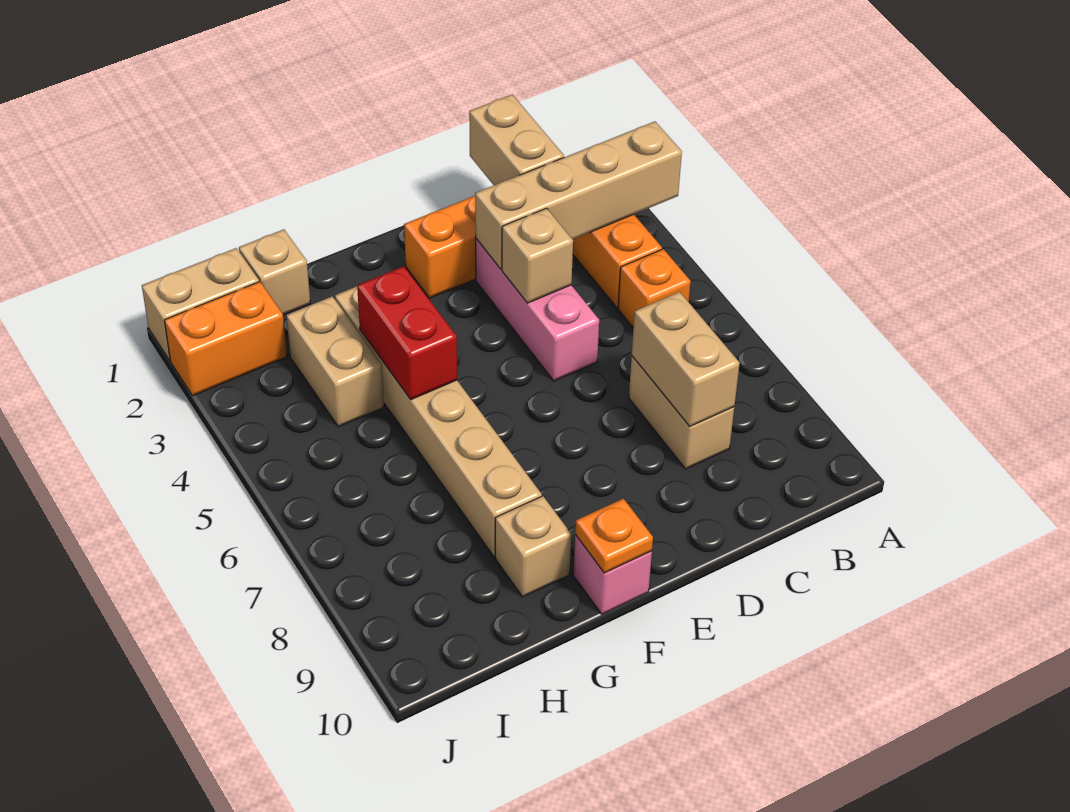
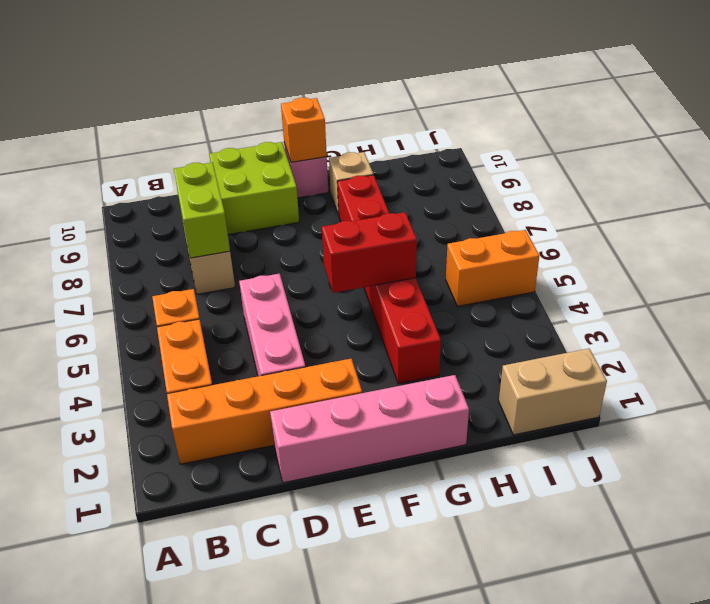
tan 1x4 brick [475,121,682,269] -> none
tan 1x2 brick [469,95,564,185] -> none
tan 1x2 brick [632,292,740,426] -> lime 1x2 brick [174,162,230,258]
none -> pink 1x4 brick [270,375,469,483]
tan 1x1 brick [502,208,573,303] -> none
none -> lime 2x2 brick [209,142,299,235]
orange 1x1 plate [575,499,653,573] -> orange 1x1 brick [281,98,327,162]
tan 1x6 brick [335,286,542,557] -> red 1x6 brick [337,175,441,384]
red 1x2 brick [357,266,457,400] -> red 1x2 brick turned to [322,212,417,293]
tan 1x1 brick [239,229,310,315] -> none
tan 1x2 brick [286,296,384,427] -> none
orange 1x2 brick [164,282,287,396] -> orange 1x2 brick moved to [446,230,539,306]

